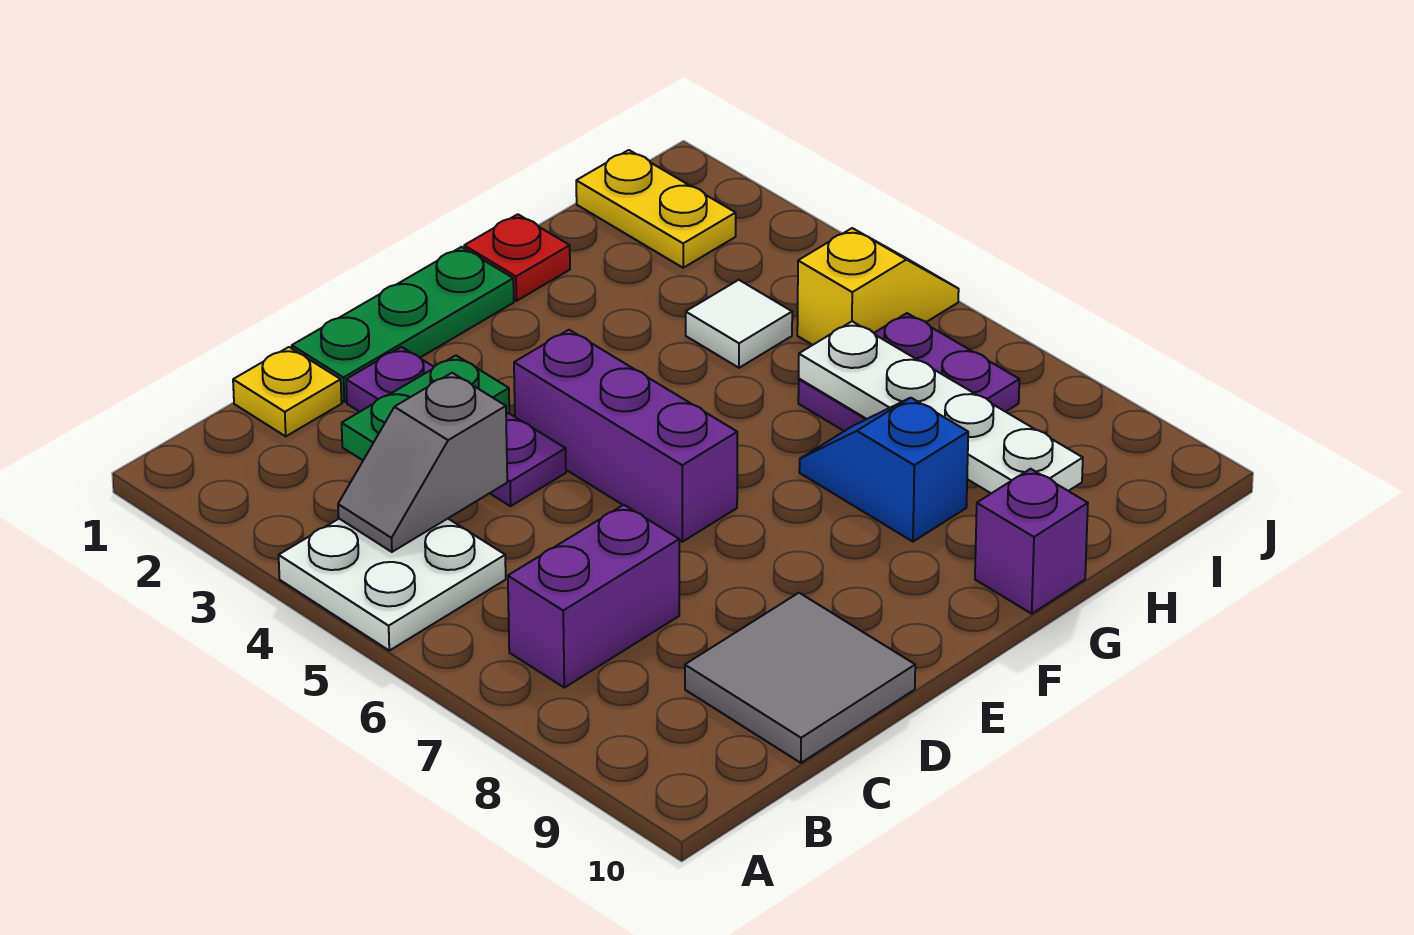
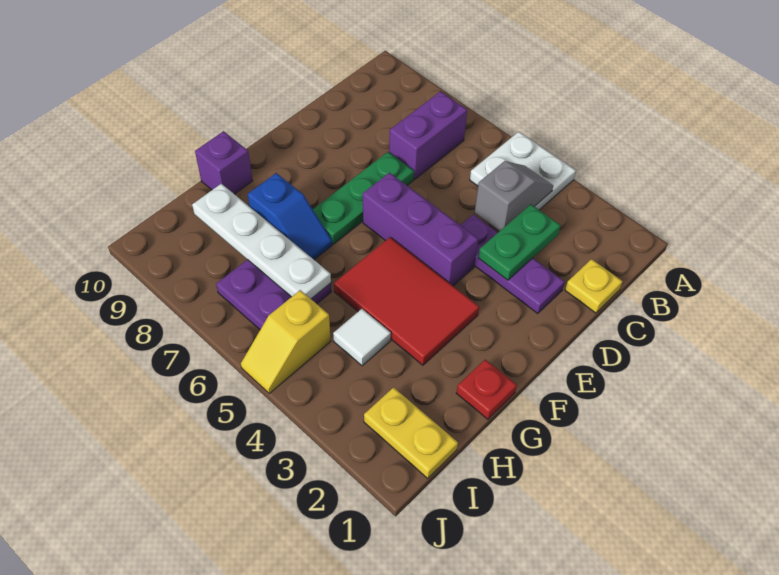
grey 2x2 tile [685,593,915,763] -> none
green 1x3 plate [292,247,514,402] -> green 1x3 plate moved to [313,152,414,244]
none -> red 2x3 tile [334,237,479,365]

